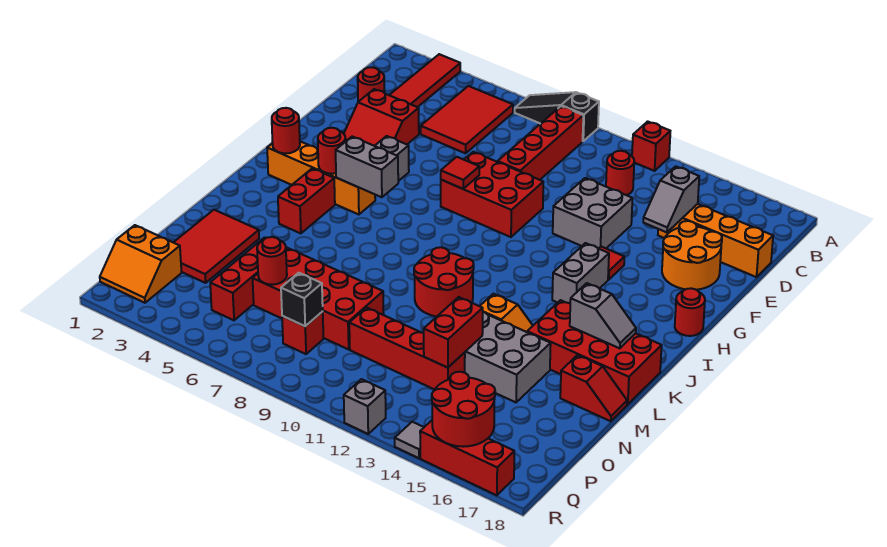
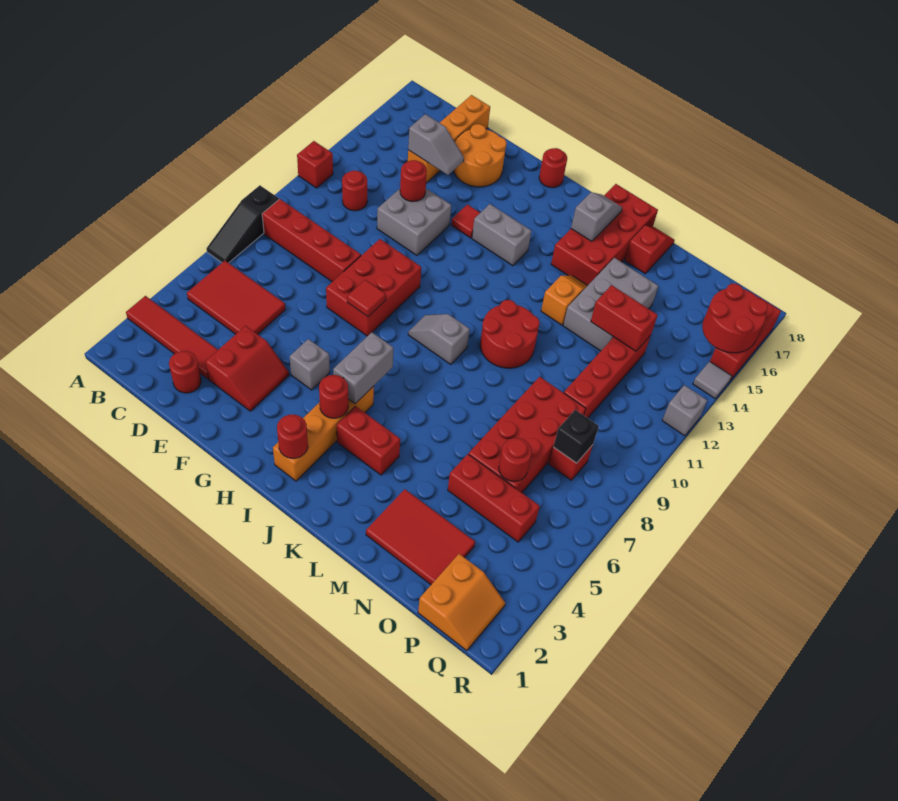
none -> red 1x1 round brick [400,160,427,202]
none -> grey 1x2 slope [408,314,470,364]

